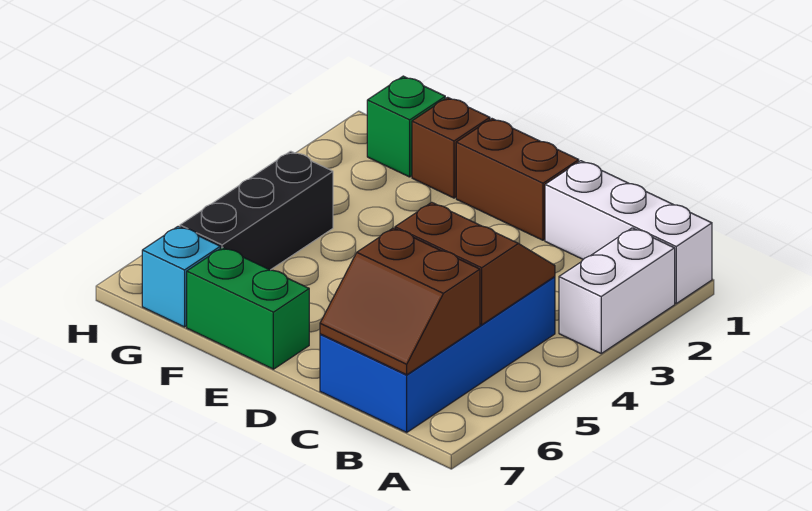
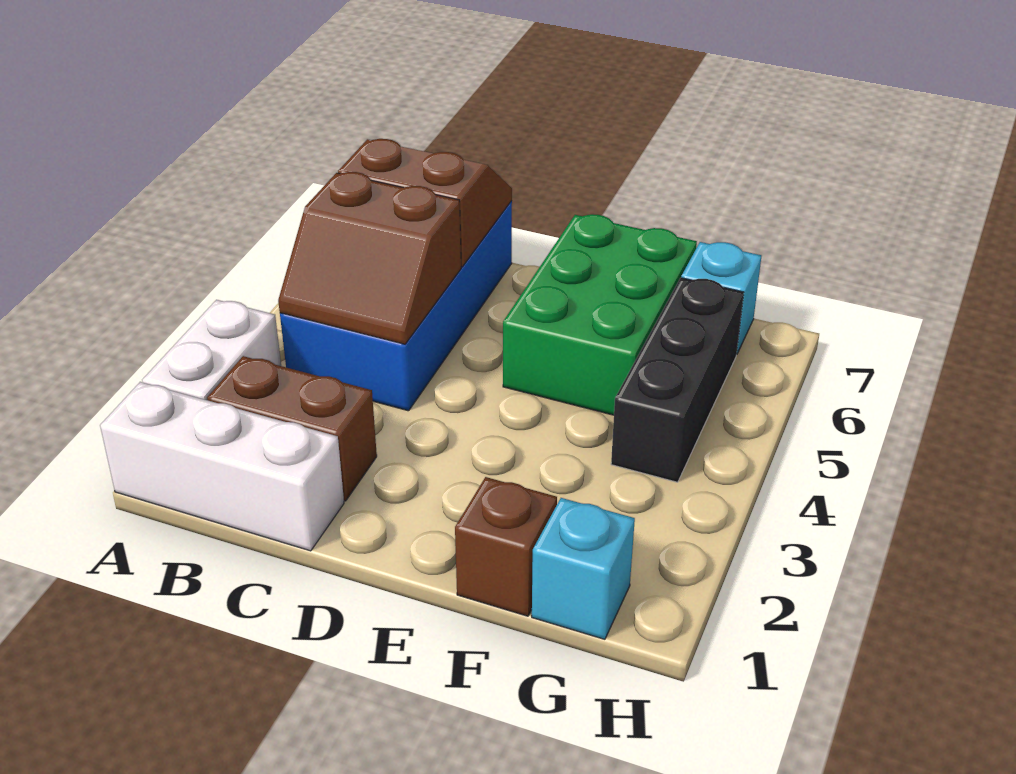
brown 1x2 brick [456,119,579,240] -> brown 1x2 brick moved to [207,356,377,501]
green 1x2 brick [187,247,309,369] -> green 2x3 brick [503,214,697,415]
green 1x1 brick [367,76,445,177] -> cyan 1x1 brick [532,498,635,639]

